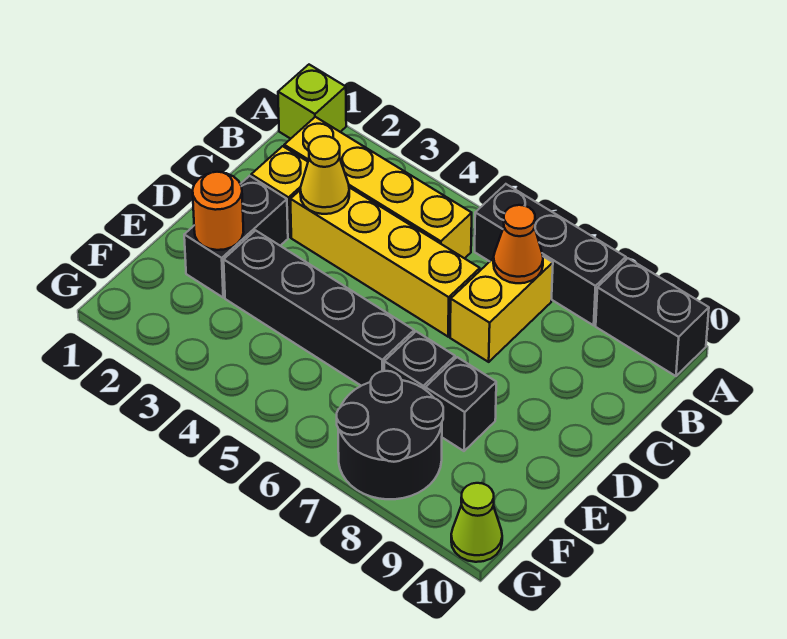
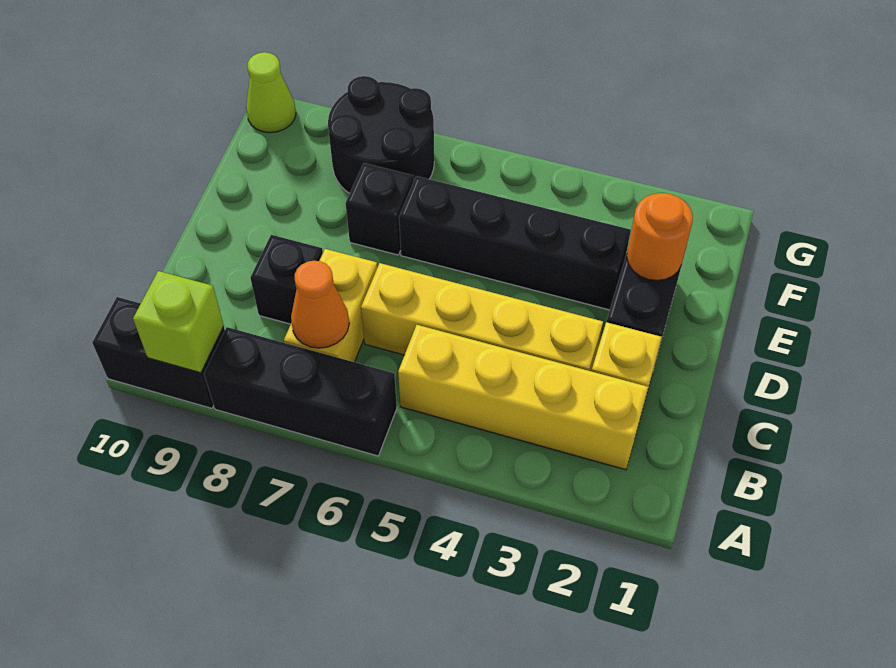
lime 1x1 brick [278,65,346,139] -> lime 1x1 brick moved to [133,271,224,373]
yellow 1x1 cone [300,136,349,214] -> none
black 1x1 brick [425,357,496,451] -> black 1x1 brick moved to [250,235,323,324]

